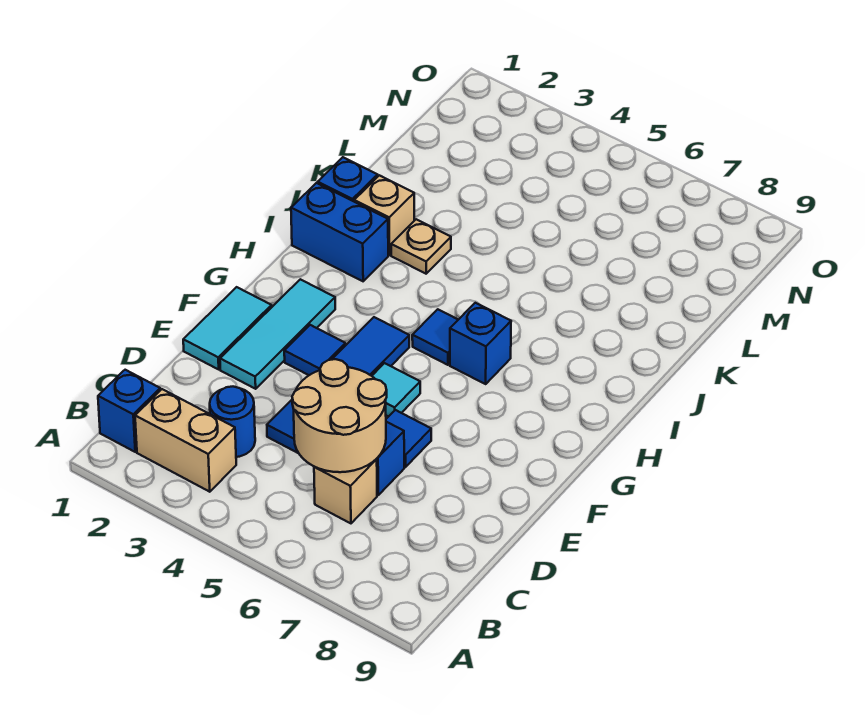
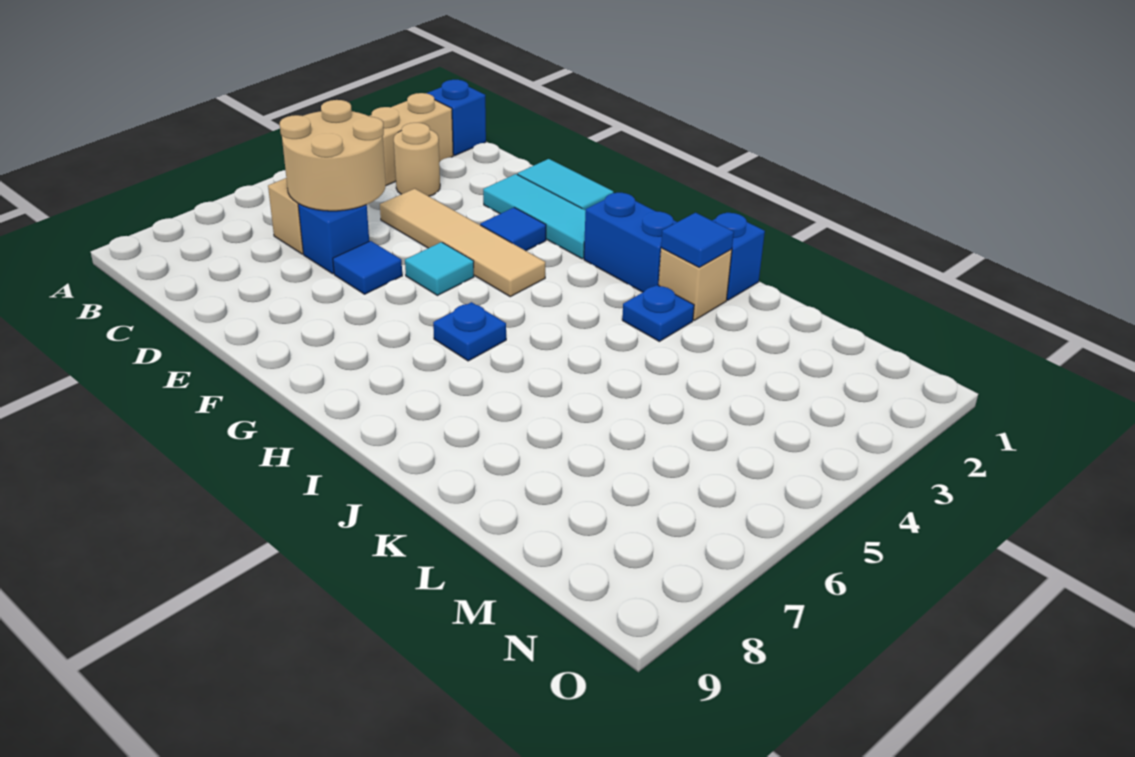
blue 1x1 round brick [210,387,255,457] -> tan 1x1 round brick [394,123,440,196]
blue 1x4 tile [267,317,409,453] -> tan 1x4 tile [380,189,545,297]
blue 1x1 tile [412,309,458,365] -> blue 1x1 tile moved to [661,213,734,267]
blue 1x1 brick [450,303,511,384] -> blue 1x1 plate [433,302,506,361]
blue 1x2 brick [291,183,388,281] -> blue 1x2 brick turned to [584,193,677,292]
tan 1x1 plate [391,219,451,274] -> blue 1x1 plate [622,285,694,341]

